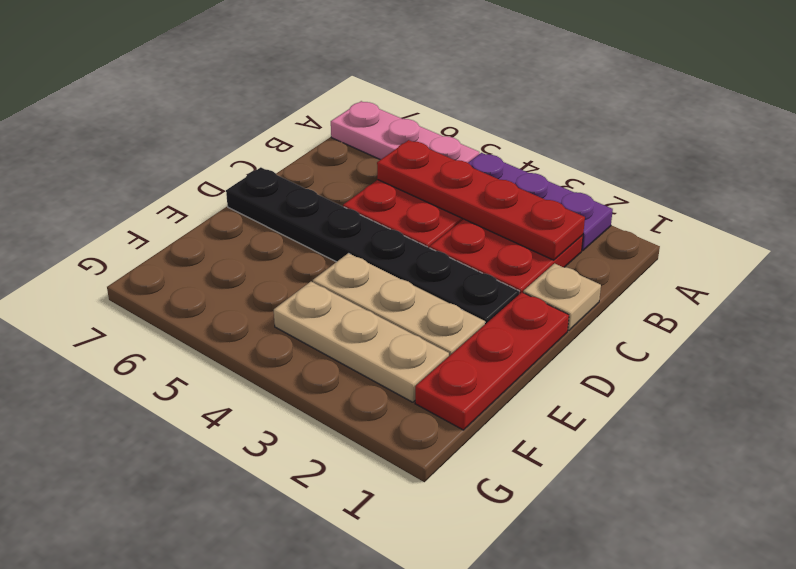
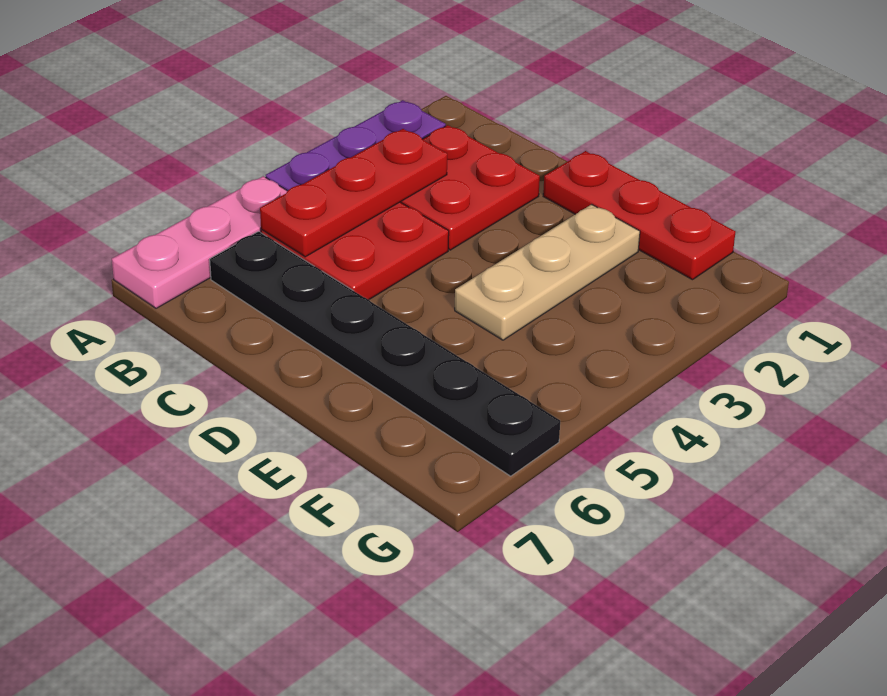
red 1x4 plate [377,140,585,260] -> red 1x3 plate [260,129,447,257]
tan 1x1 plate [523,263,601,331] -> none
black 1x6 plate [226,167,519,324] -> black 1x6 plate turned to [210,231,560,476]
tan 1x3 plate [274,282,449,402] -> none

